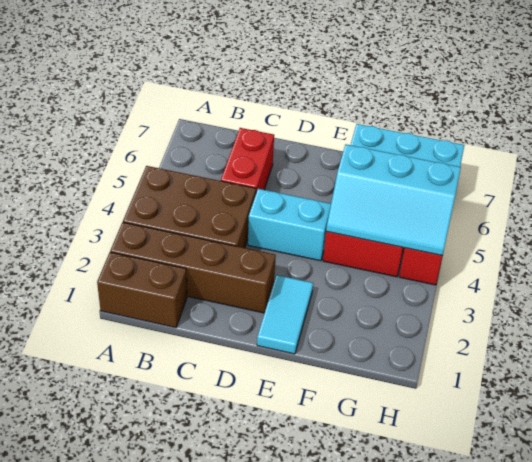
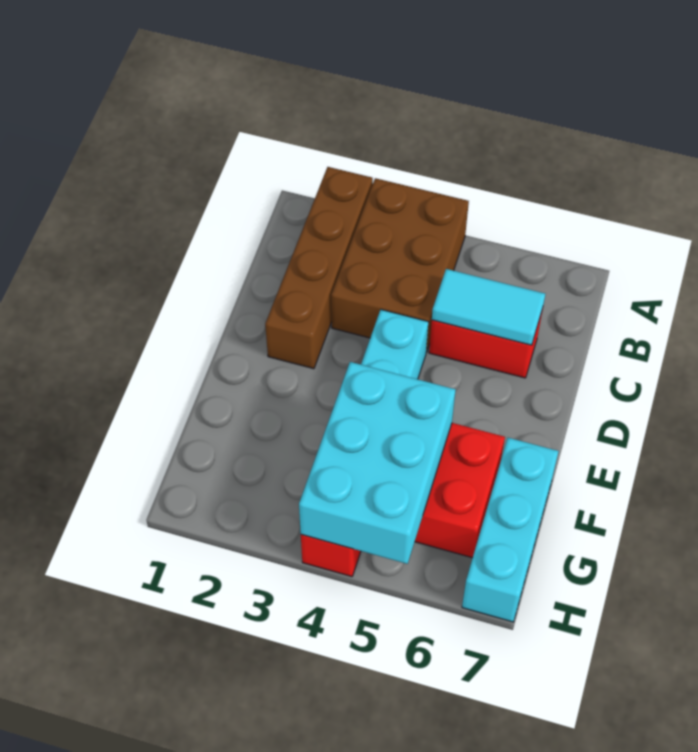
brown 1x2 brick [97,252,187,328] -> none
cyan 1x2 tile [257,275,313,354] -> cyan 1x2 tile moved to [432,269,545,345]
cyan 2x3 slope [326,144,461,256] -> cyan 2x3 brick [299,362,456,564]

